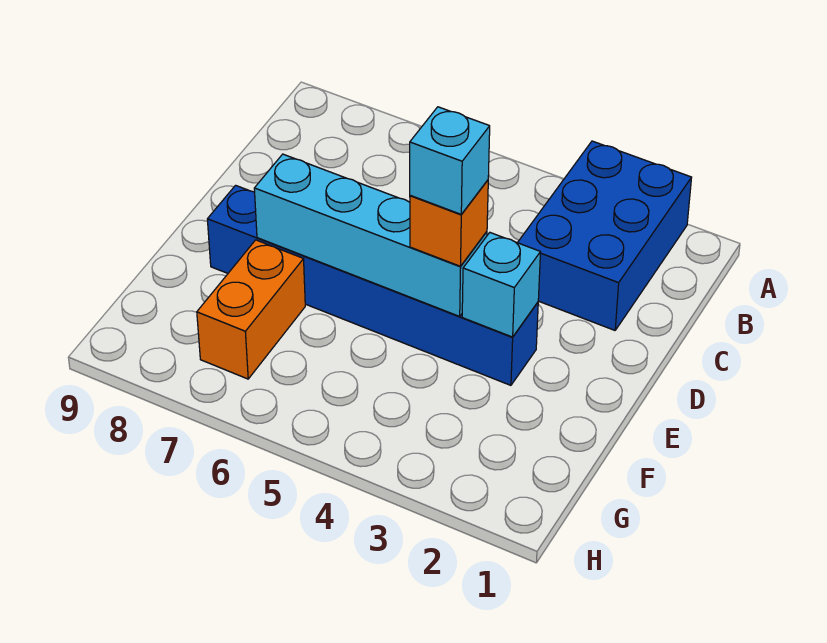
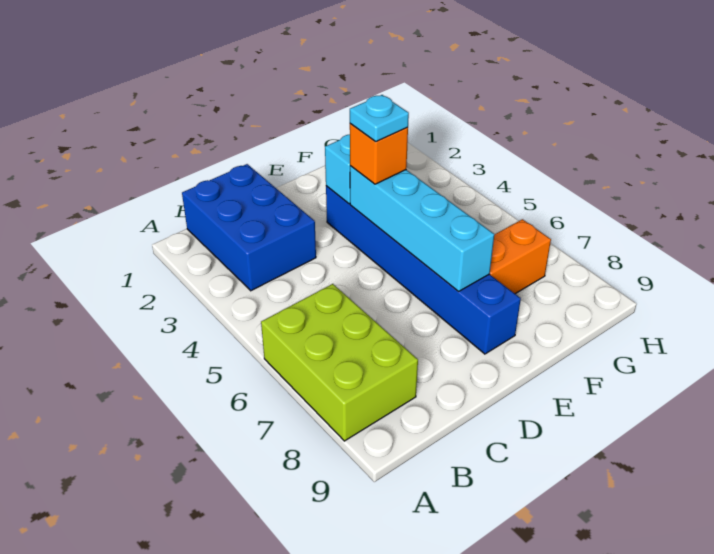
blue 2x3 brick [518,141,692,330] -> blue 2x3 brick turned to [182,164,316,291]
none -> lime 2x3 brick [261,284,418,441]
cyan 1x1 brick [410,107,490,214] -> cyan 1x1 plate [350,95,409,141]

